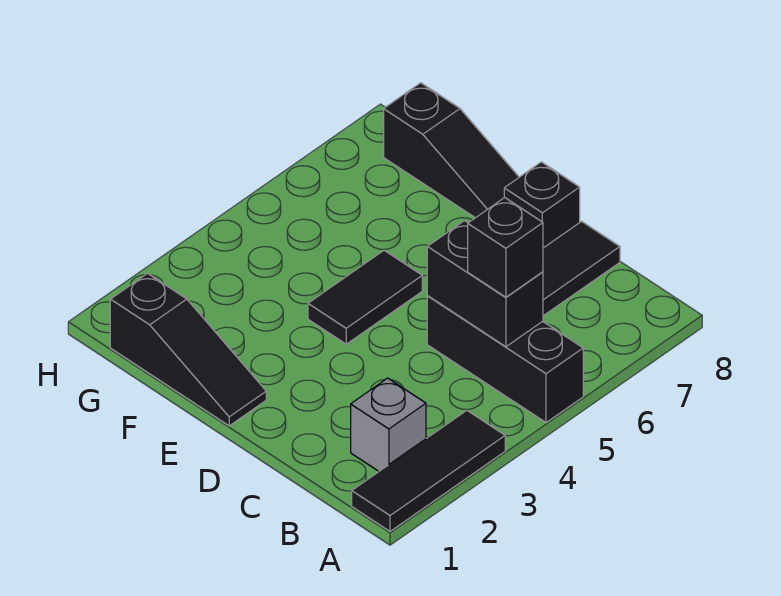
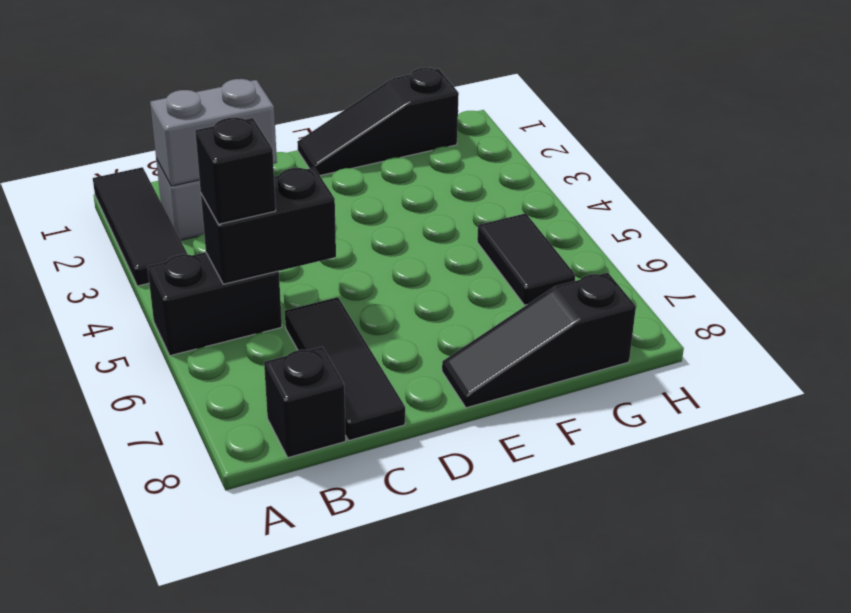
black 1x3 brick [427,296,583,423] -> black 1x2 brick [147,252,282,356]
none -> grey 1x2 brick [150,79,277,186]
black 1x1 brick [504,162,580,248] -> black 1x1 brick moved to [264,347,346,458]
black 1x2 tile [308,250,422,344] -> black 1x2 tile moved to [477,213,575,305]

